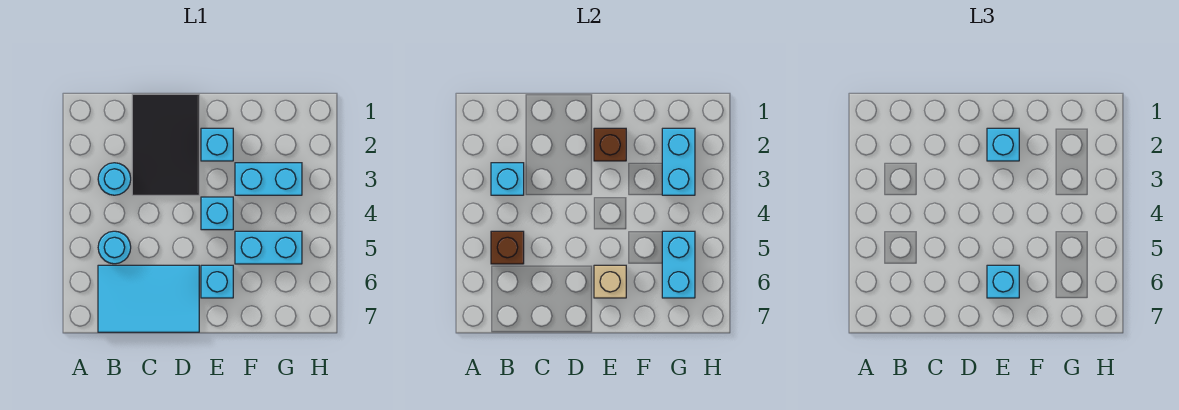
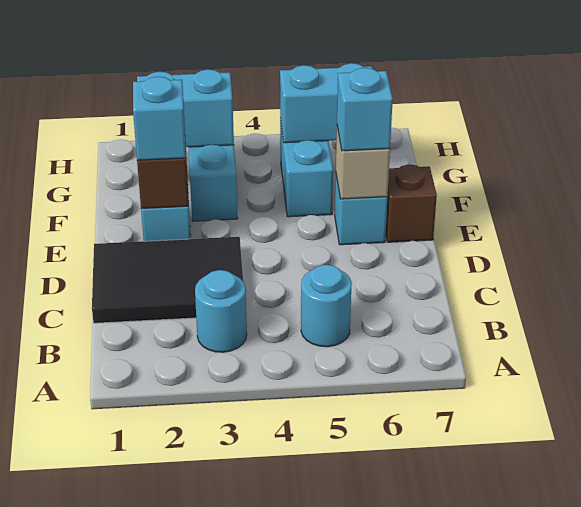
cyan 1x1 brick [491,163,524,195] -> none
brown 1x1 brick [491,231,524,264] -> brown 1x1 brick moved to [386,164,437,242]
cyan 2x3 tile [98,265,199,332] -> none
cyan 1x1 brick [201,197,233,230] -> none

